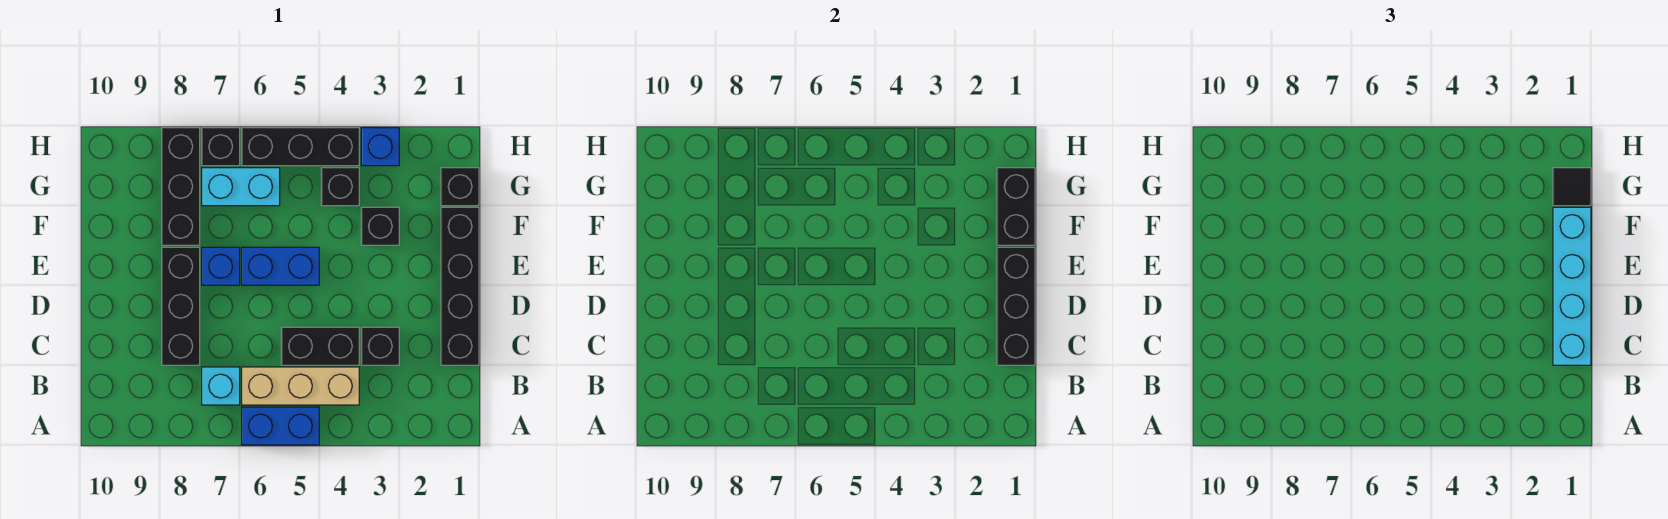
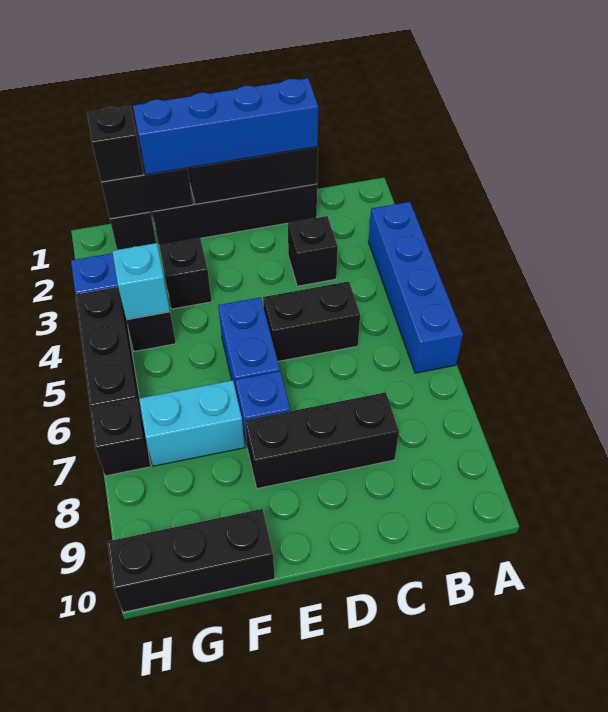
blue 1x2 brick [242,407,319,445] -> blue 1x4 brick [368,202,463,373]
tan 1x3 brick [242,367,359,405] -> none
cyan 1x1 brick [202,367,240,405] -> cyan 1x1 brick moved to [112,243,170,320]
cyan 1x4 brick [1553,207,1591,365] -> blue 1x4 brick [133,78,318,175]
black 1x2 brick [281,327,359,365] -> black 1x2 brick turned to [263,281,360,361]
black 1x3 brick [162,128,200,245] -> black 1x3 brick moved to [108,509,275,612]
black 1x1 tile [1553,168,1591,206] -> black 1x1 brick [87,106,144,182]
cyan 1x2 brick [202,168,280,206] -> cyan 1x2 brick turned to [139,380,245,466]

